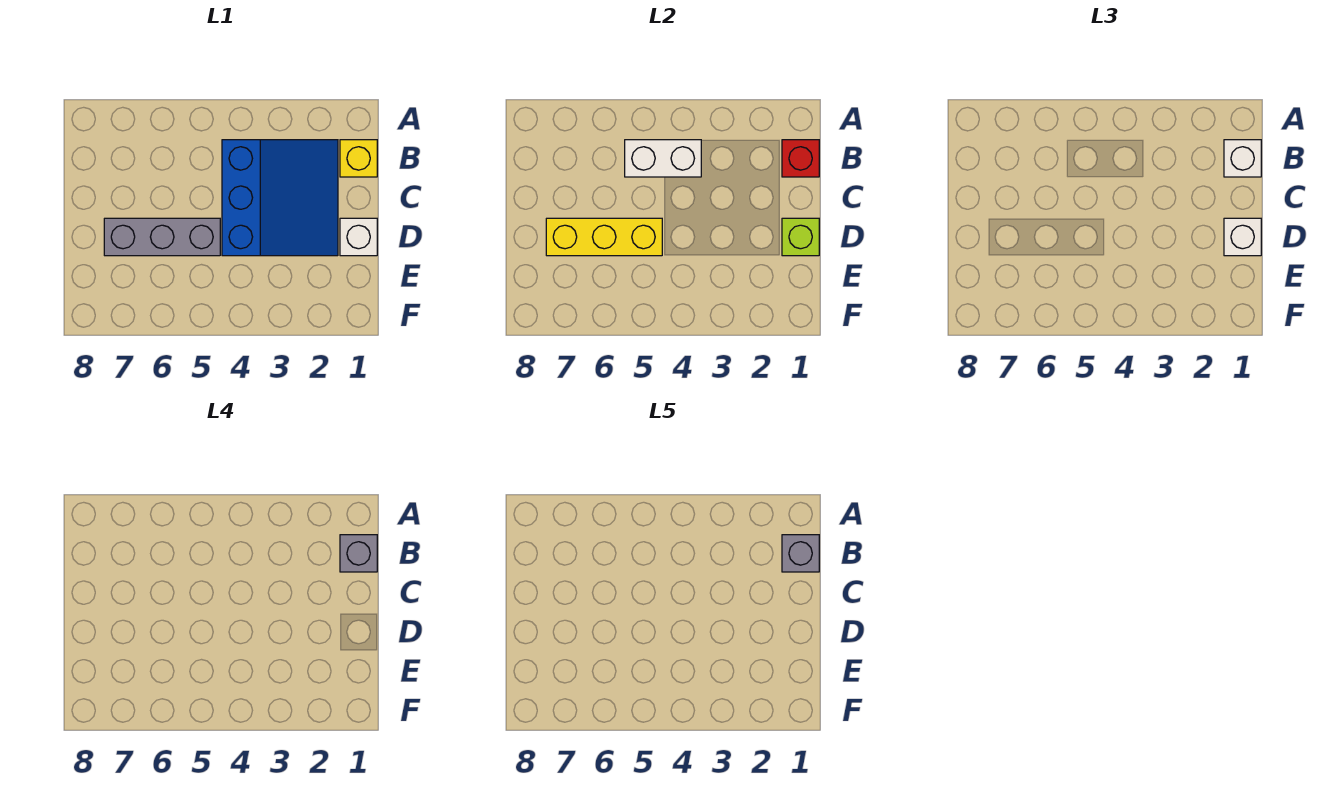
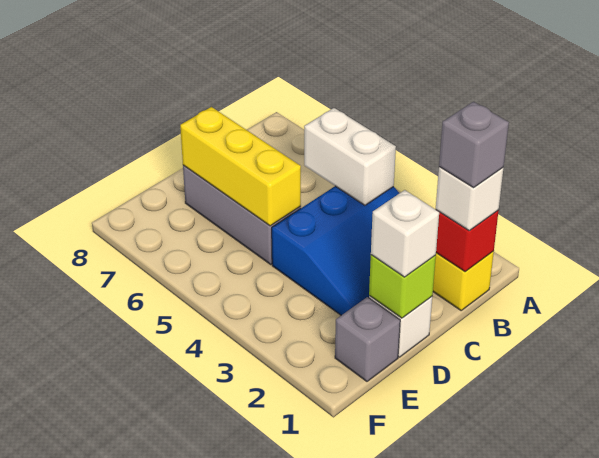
grey 1x1 brick [782,535,819,572] -> grey 1x1 brick moved to [335,297,400,381]

